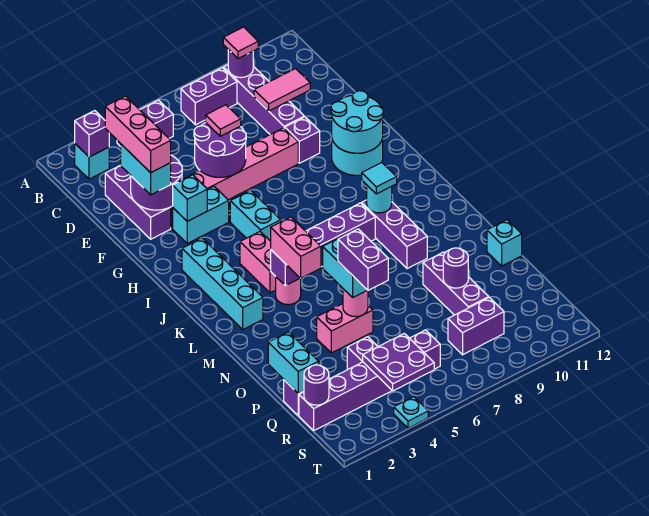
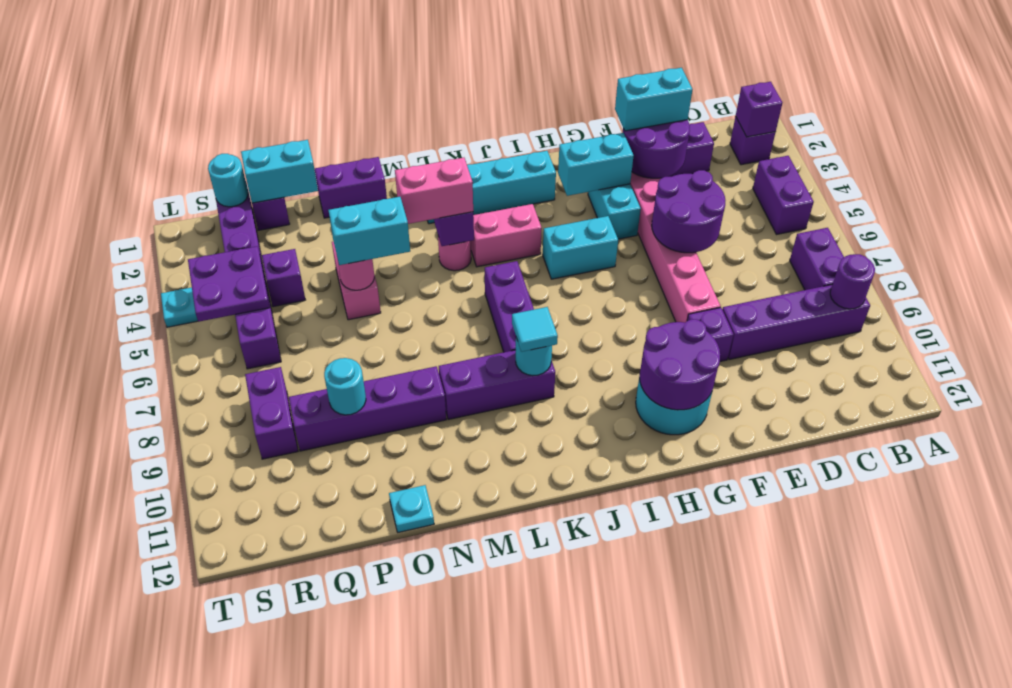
cyan 1x1 brick [75,144,109,179] -> purple 1x1 brick [730,117,776,165]
pink 1x1 tile [223,27,258,59] -> none
pink 1x3 brick [105,96,171,173] -> none
pink 1x2 tile [254,69,310,111] -> none
pink 1x1 tile [206,105,241,136] -> none
cyan 1x1 brick [173,175,207,221] -> cyan 1x2 brick [558,133,634,196]
cyan 2x2 round brick [331,91,383,153] -> purple 2x2 round brick [640,319,720,410]
purple 1x2 brick [338,229,388,290] -> purple 1x2 brick moved to [314,157,387,218]
purple 1x3 brick [423,252,489,315] -> purple 1x4 brick [289,366,446,451]
cyan 1x1 brick [487,220,522,266] -> cyan 1x1 plate [389,485,434,532]
purple 1x1 round brick [443,248,468,288] -> cyan 1x1 round brick [324,358,366,415]
purple 1x1 round brick [304,365,329,405] -> cyan 1x1 round brick [208,154,248,207]

